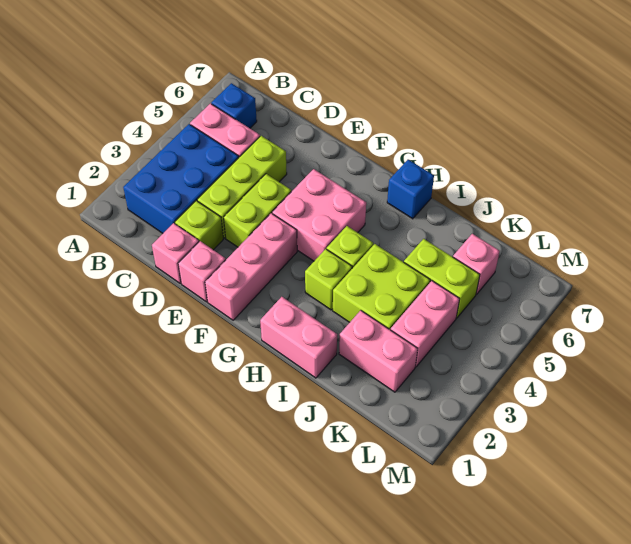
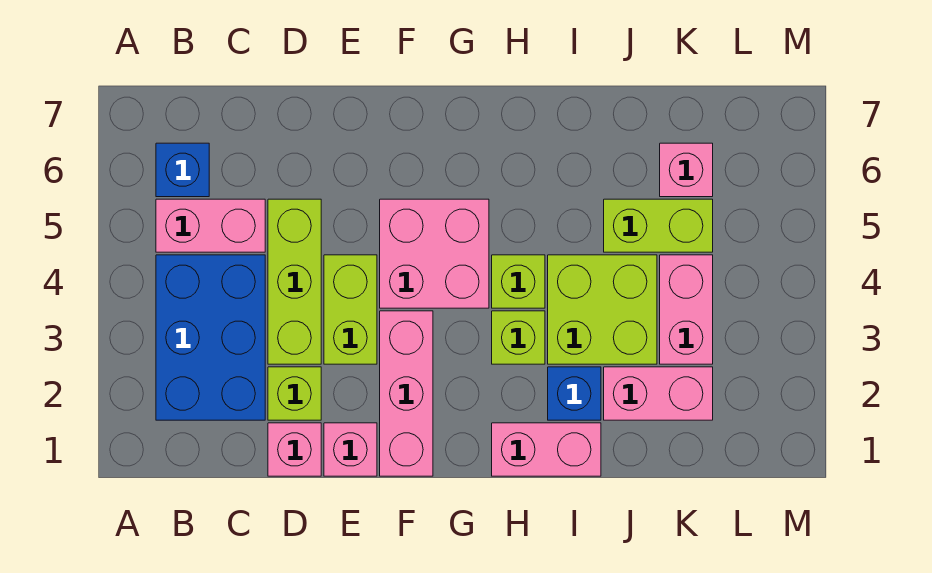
blue 1x1 brick [387,160,434,219] -> blue 1x1 brick moved to [548,367,601,420]

